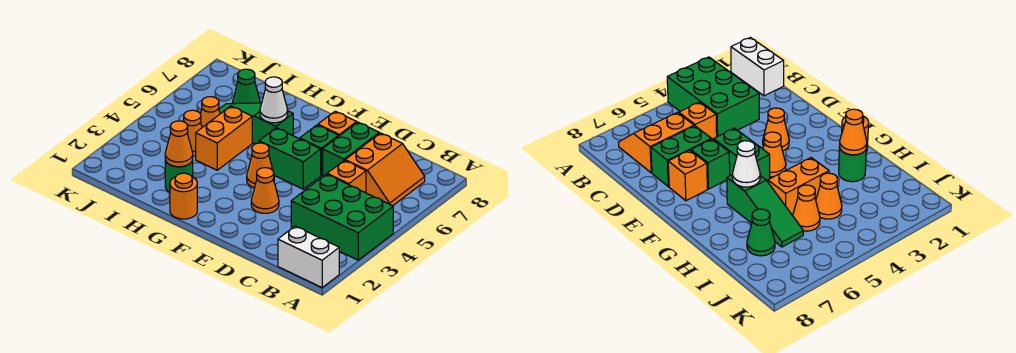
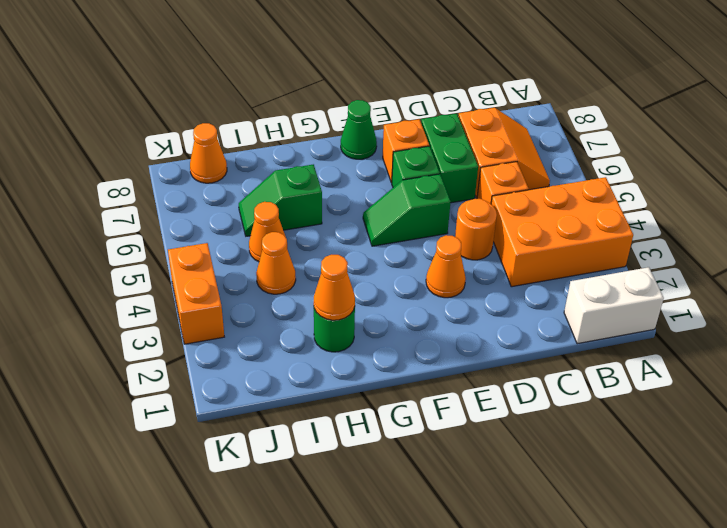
green 2x3 brick [291,174,393,260] -> orange 2x3 brick [491,177,633,287]
green 1x2 brick [259,128,321,189] -> green 1x2 slope [363,174,451,246]
orange 1x1 cone [247,143,273,188] -> orange 1x1 cone moved to [190,123,227,183]
orange 1x1 round brick [170,173,197,219] -> orange 1x1 round brick moved to [455,199,497,260]
green 1x3 slope [219,103,293,144] -> green 1x2 slope [239,164,322,236]
white 1x1 cone [260,77,288,123] -> none
orange 1x2 brick [196,106,252,170] -> orange 1x2 brick moved to [168,243,224,344]
green 1x1 cone [233,69,260,104] -> green 1x1 cone moved to [341,100,377,159]

